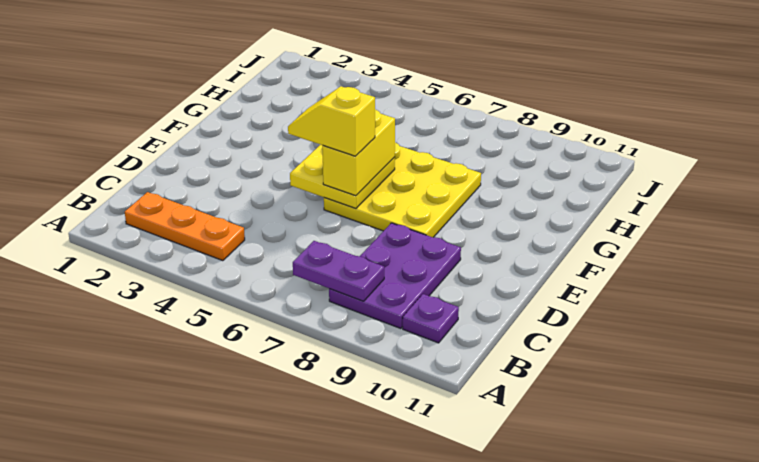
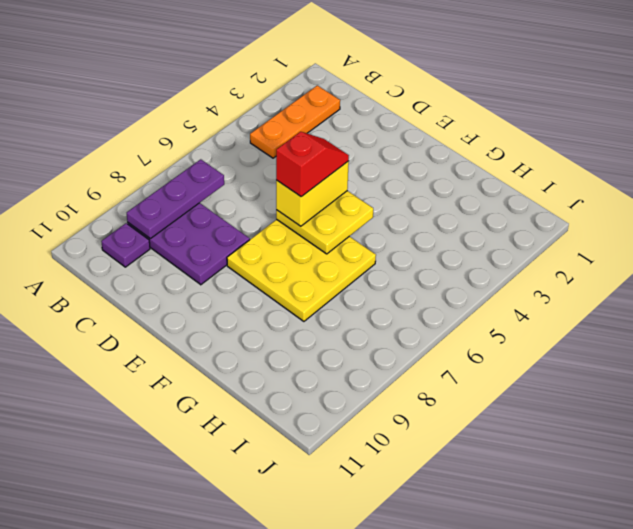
purple 1x2 plate [293,241,384,301] -> purple 1x3 plate [127,159,224,239]
yellow 1x2 slope [288,86,375,156] -> red 1x2 slope [276,132,349,197]
yellow 1x2 brick [322,109,395,196] -> yellow 1x2 brick turned to [276,161,349,226]

